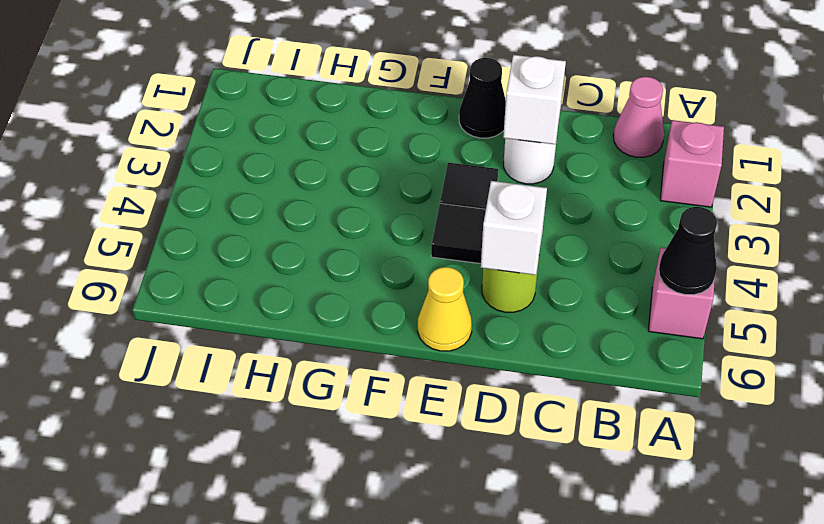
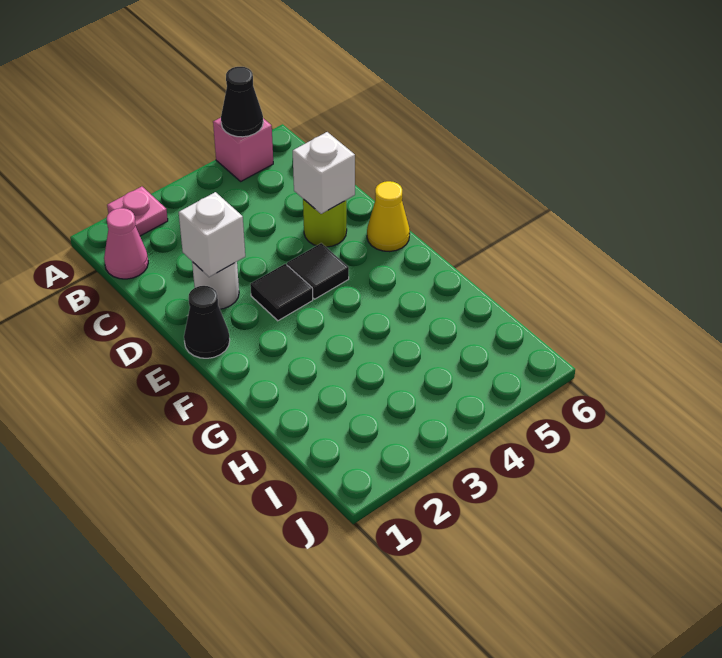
pink 1x1 brick [660,120,724,207] -> pink 1x1 plate [107,187,168,236]

